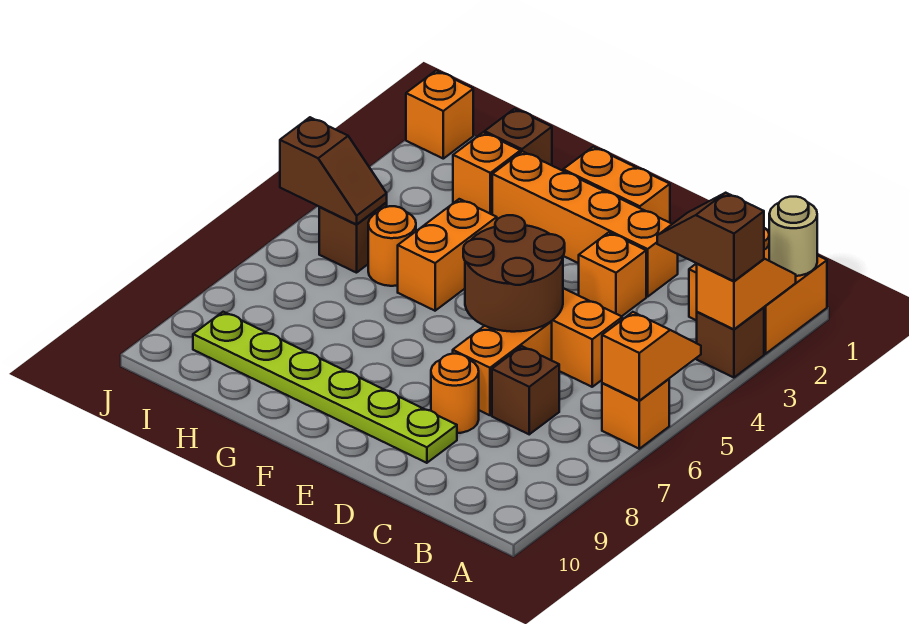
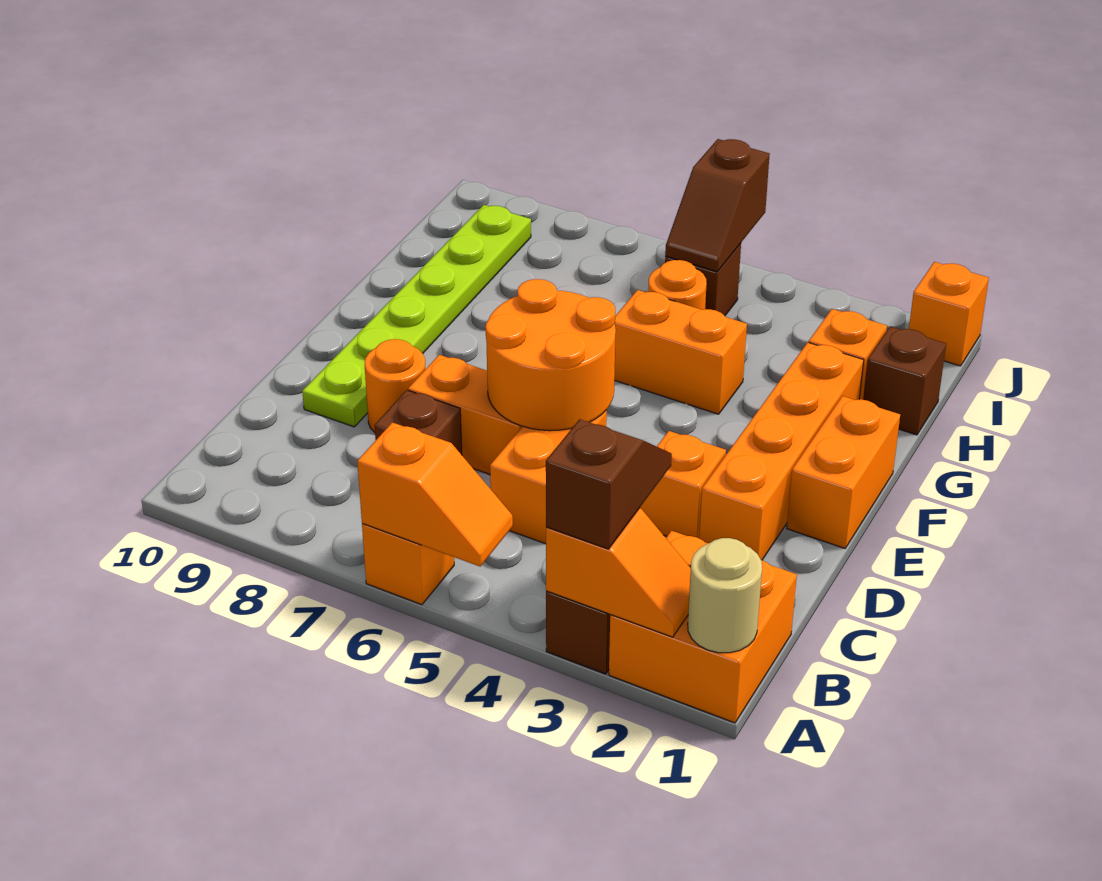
brown 2x2 round brick [463,215,565,332] -> orange 2x2 round brick [486,279,616,431]

